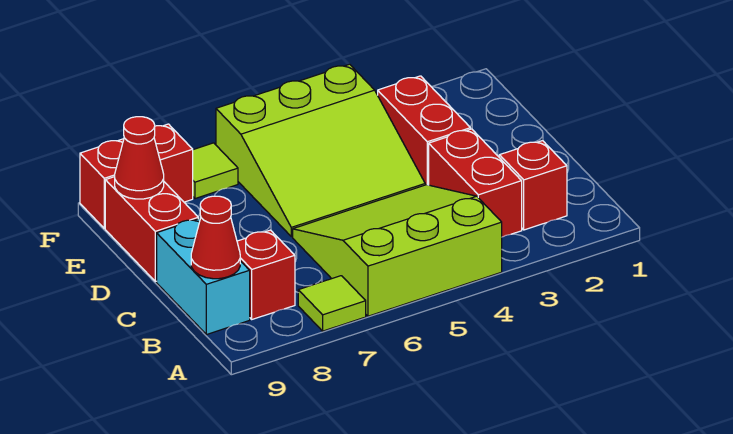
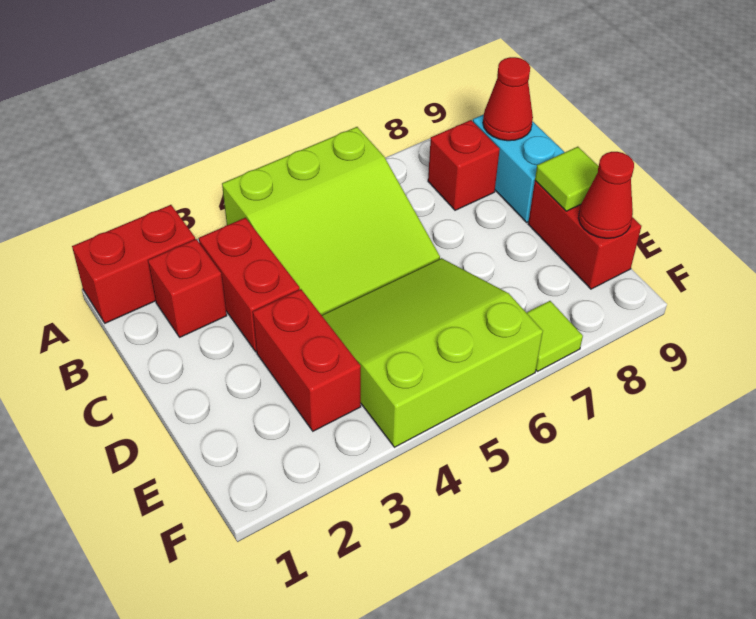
lime 1x1 tile [298,276,366,331] -> lime 1x1 tile moved to [535,147,598,211]
red 1x2 brick [80,124,193,228] -> red 1x2 brick moved to [72,205,195,323]

